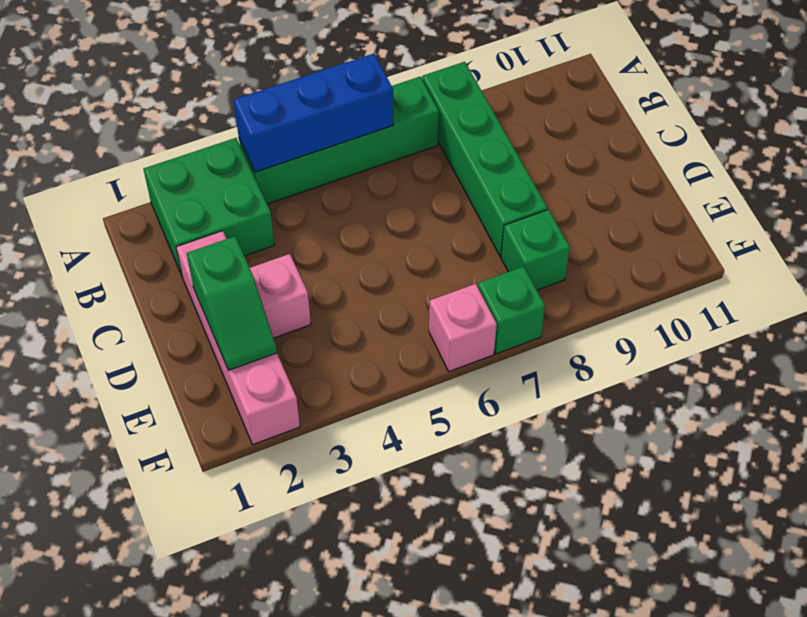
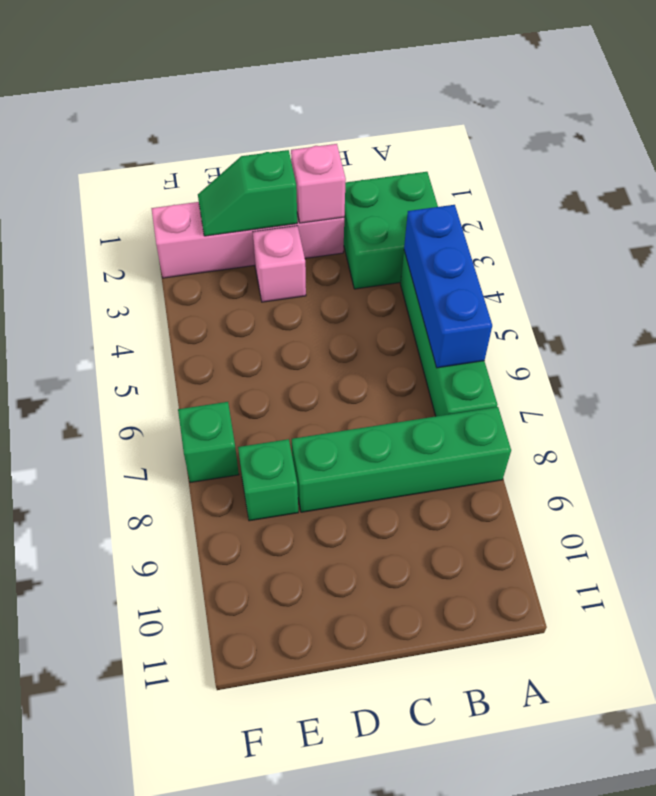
pink 1x1 brick [429,284,497,371] -> pink 1x1 brick moved to [291,144,346,223]

